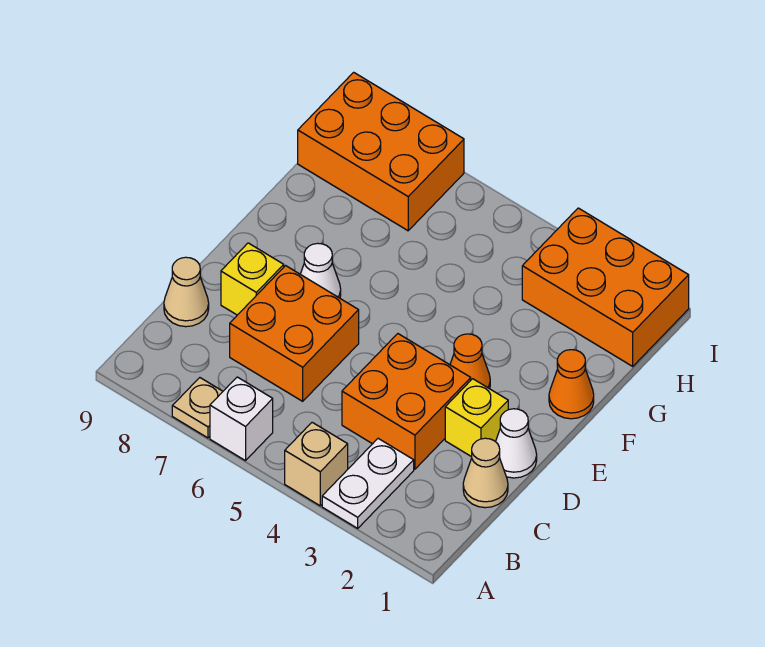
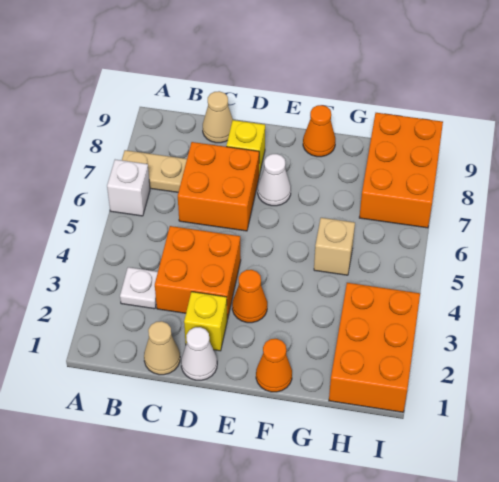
white 1x2 plate [322,439,414,528] -> white 1x1 plate [120,267,158,309]
tan 1x1 brick [285,422,348,506] -> tan 1x1 brick moved to [314,218,355,275]
tan 1x1 plate [172,378,223,438] -> tan 1x2 plate [122,150,187,192]
none -> orange 1x1 cone [303,105,335,157]

